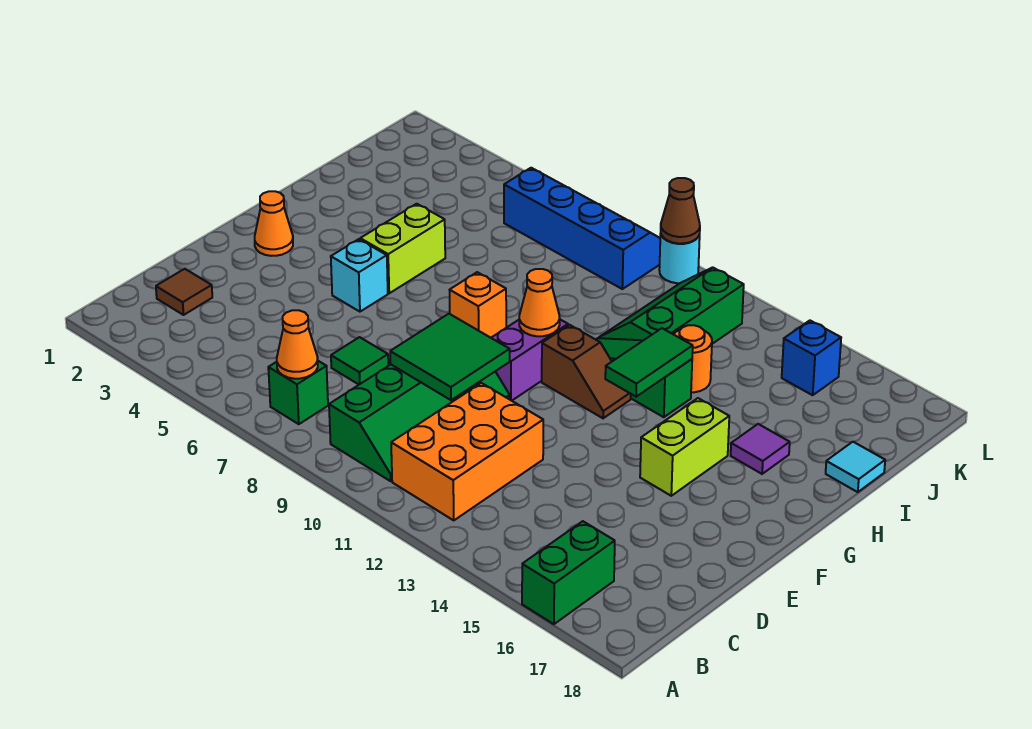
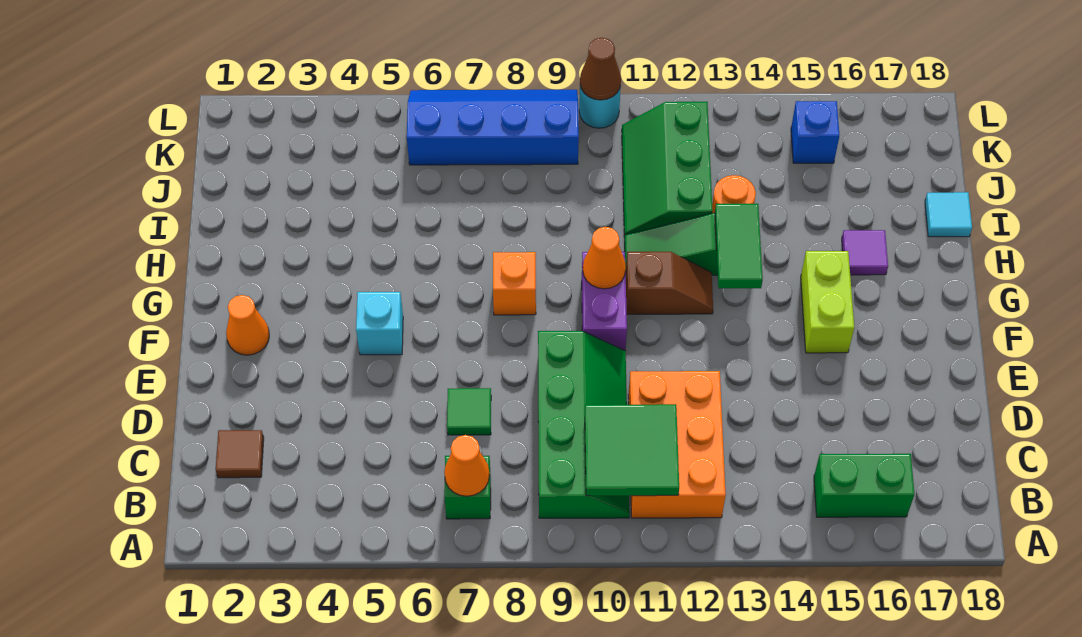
green 1x2 brick [522,521,615,624] -> green 1x2 brick turned to [814,454,914,517]
green 2x2 tile [390,314,510,400] -> green 2x2 tile moved to [585,404,679,496]
lime 1x2 brick [360,204,445,293] -> none

